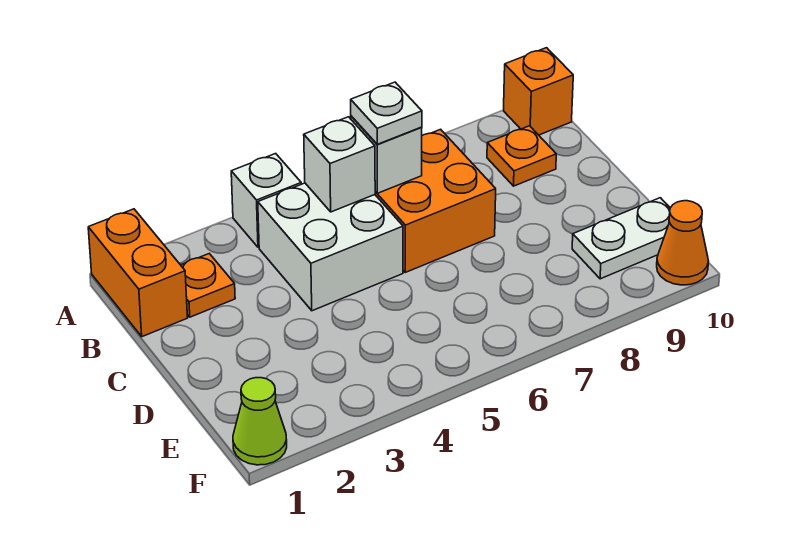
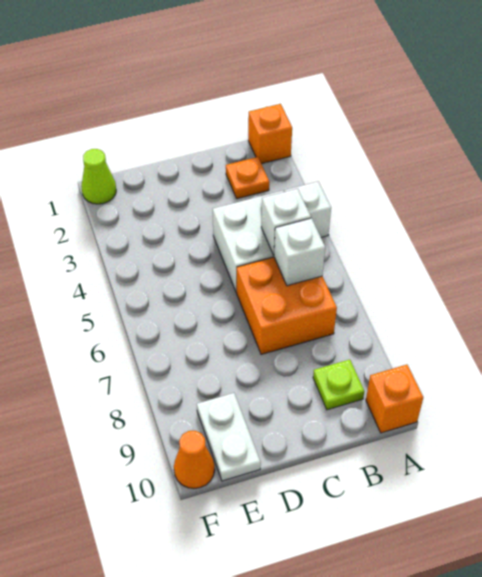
orange 1x2 brick [88,209,188,337] -> orange 1x1 brick [248,104,292,164]
white 1x1 plate [351,82,422,144] -> none
orange 1x1 plate [487,126,556,186] -> lime 1x1 plate [313,360,364,410]

